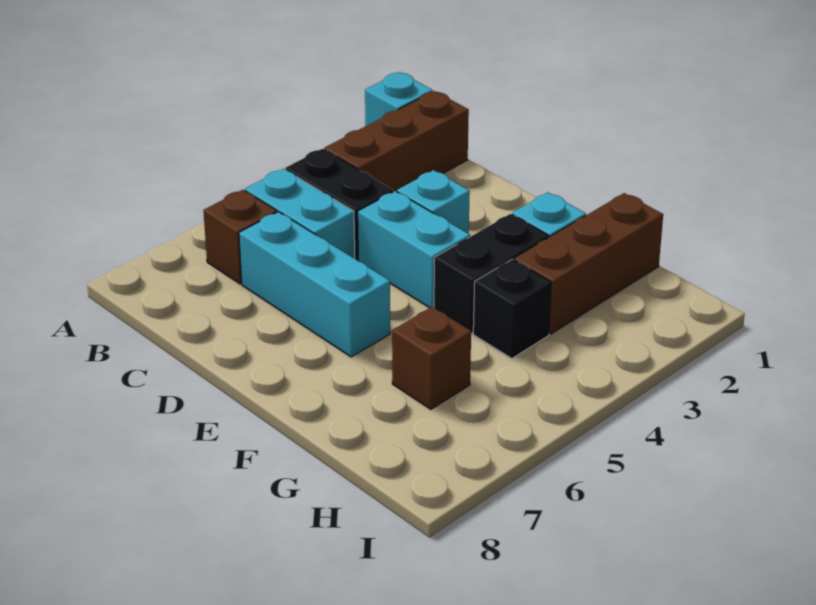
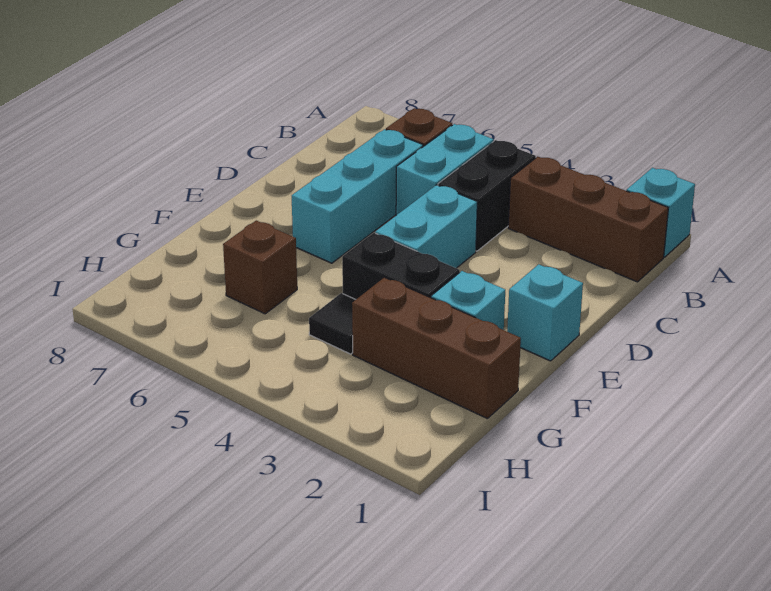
cyan 1x1 brick [397,170,470,234] -> cyan 1x1 brick moved to [507,264,583,361]
black 1x1 brick [473,259,551,359] -> black 1x1 tile [309,293,356,354]

